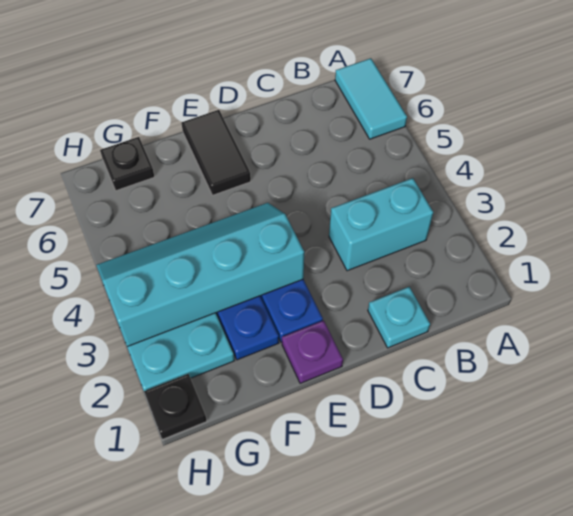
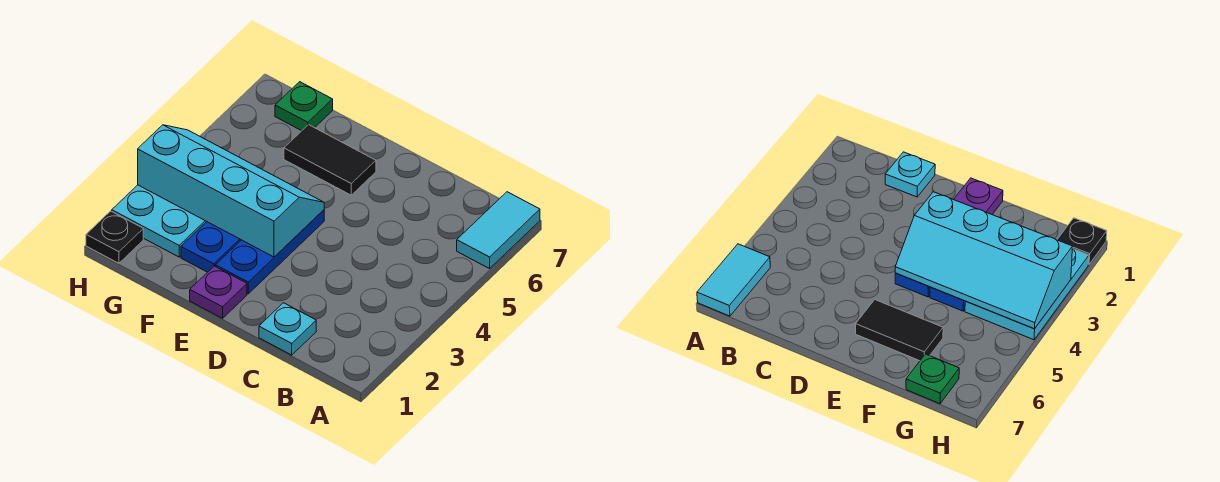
cyan 1x2 brick [329,178,433,271] -> none
black 1x2 tile [181,110,251,195] -> black 1x2 tile turned to [284,125,376,195]
black 1x1 plate [100,137,155,191] -> green 1x1 plate [275,82,333,131]

